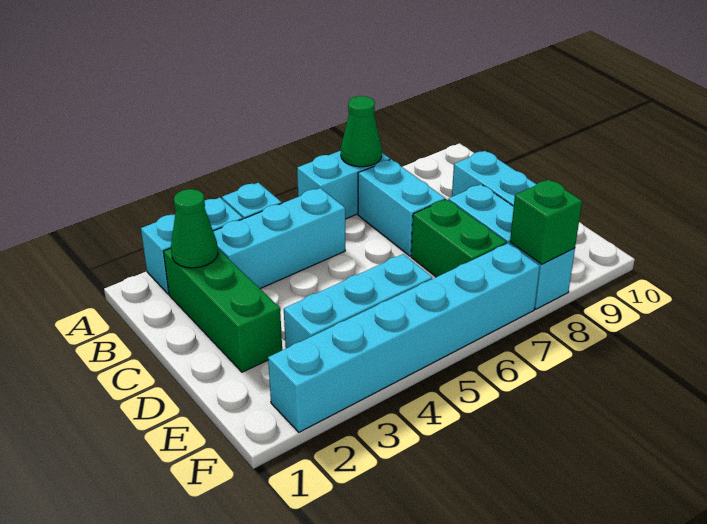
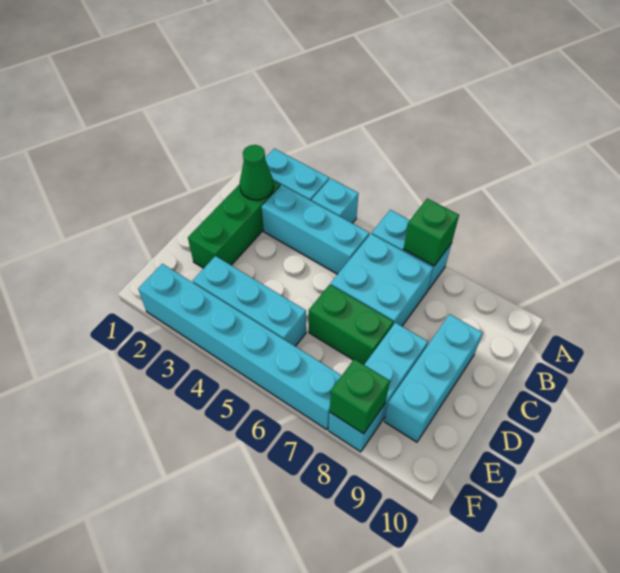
green 1x1 cone [341,96,382,167] -> green 1x1 brick [404,199,459,266]
cyan 1x2 brick [358,159,445,256] -> cyan 2x2 brick [331,234,433,326]
green 1x2 brick [411,199,507,277] -> green 1x2 brick turned to [309,284,393,365]

